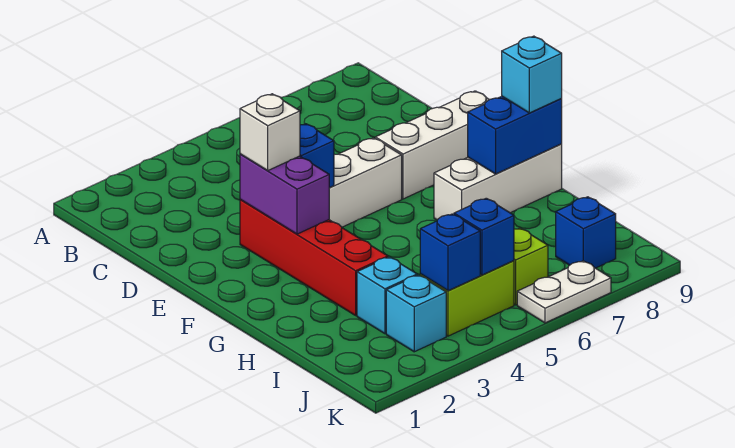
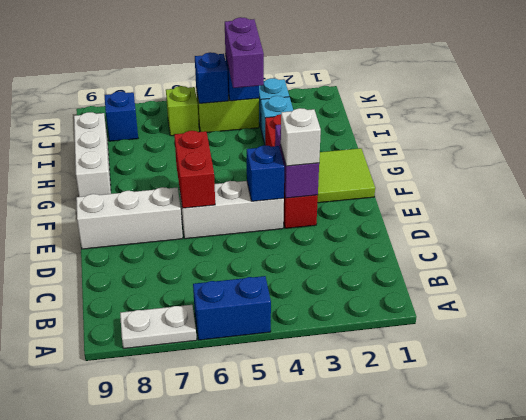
none -> red 1x2 brick [174,131,215,208]
none -> lime 2x2 tile [317,148,375,203]
white 1x3 brick [434,144,562,220] -> white 1x3 brick turned to [74,112,111,197]
blue 1x2 brick [468,96,562,174] -> blue 1x2 brick moved to [193,276,271,340]
cyan 1x1 brick [502,36,562,113] -> none
none -> purple 1x2 brick [225,17,264,88]
white 1x2 plate [517,261,611,323] -> white 1x2 plate moved to [120,305,197,349]

